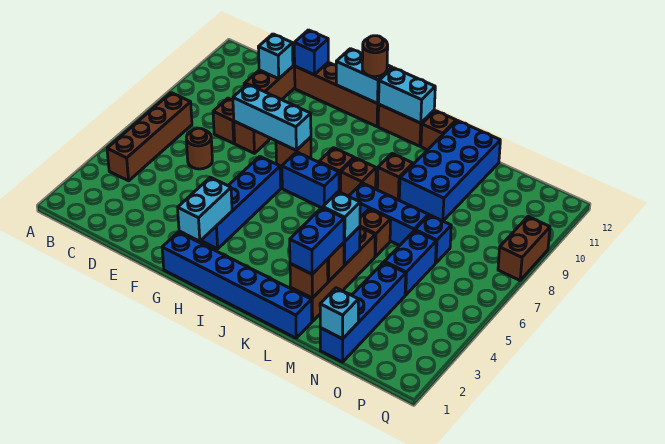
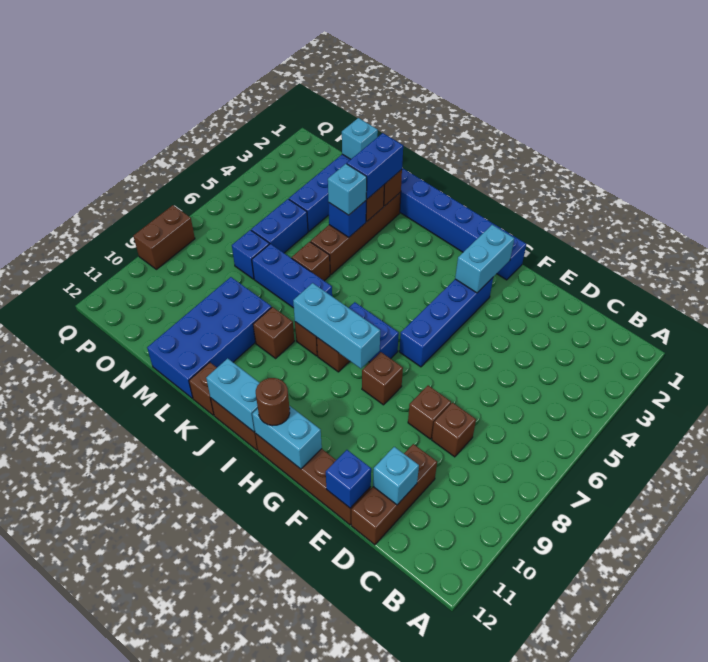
brown 1x4 brick [107,93,192,181] -> none
brown 1x1 round brick [186,128,212,169] -> none
cyan 1x3 brick [233,84,311,150] -> cyan 1x3 brick moved to [293,283,380,369]

